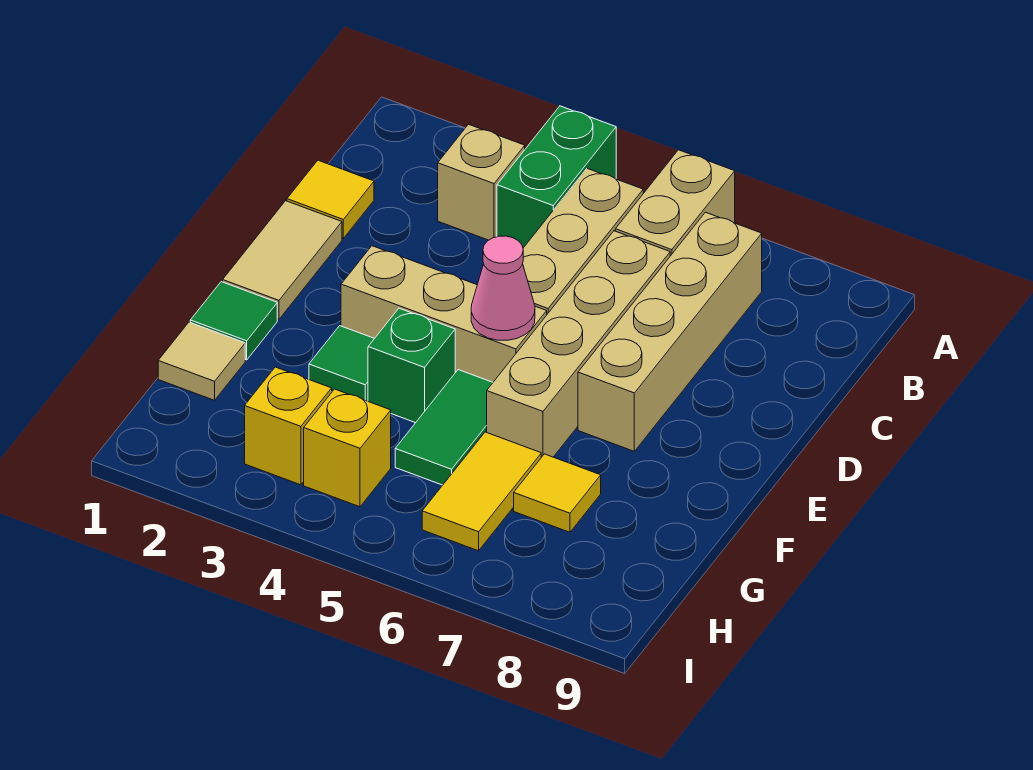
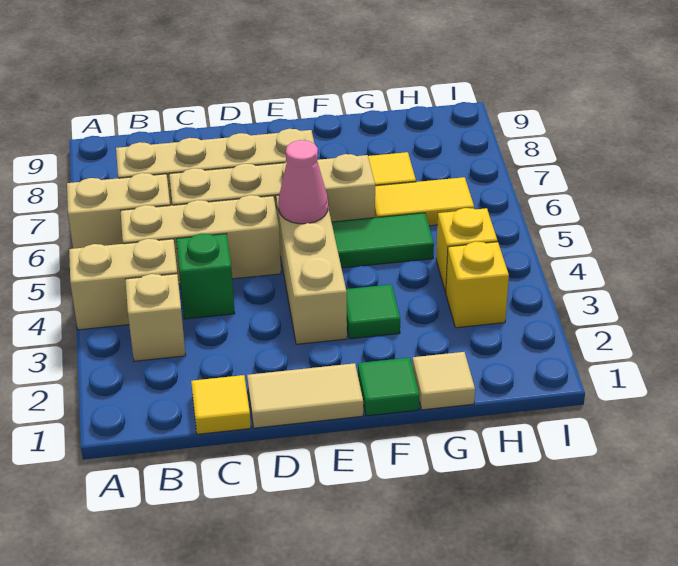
green 1x2 brick [497,106,616,248] -> tan 1x2 brick [69,239,177,330]
green 1x1 brick [368,308,455,423] -> green 1x1 brick moved to [176,233,235,319]

